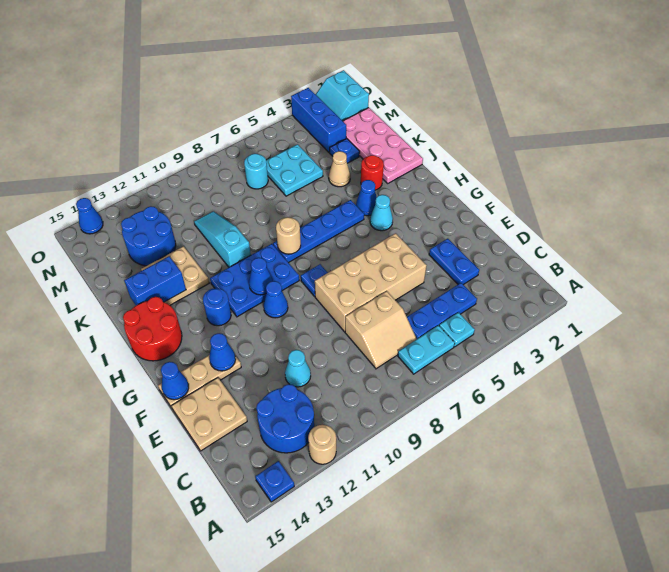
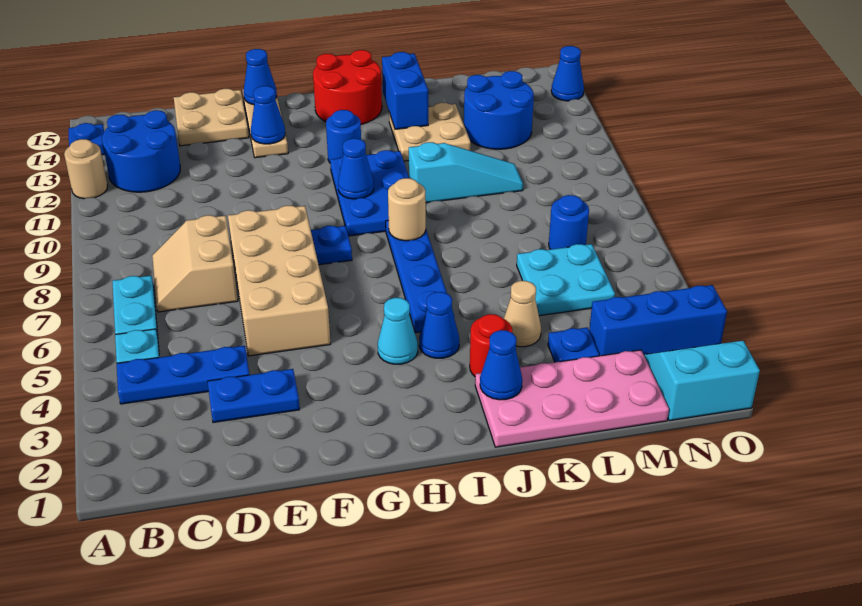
blue 1x3 plate [407,283,477,339] -> blue 1x3 plate turned to [117,346,249,404]
cyan 1x1 cone [285,350,311,387] -> none
blue 1x1 cone [264,281,288,318] -> blue 1x1 cone moved to [480,330,522,400]
cyan 1x1 round brick [244,154,268,189] -> blue 1x1 round brick [549,195,589,249]

